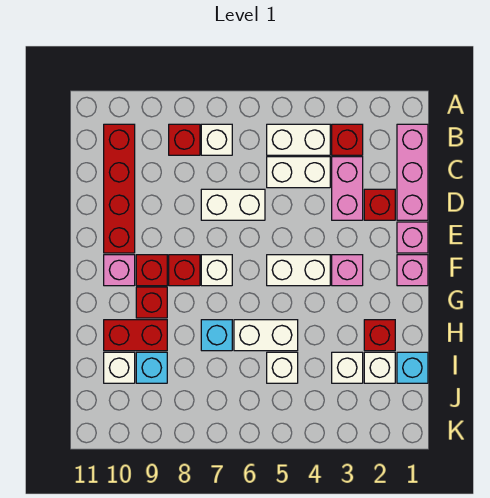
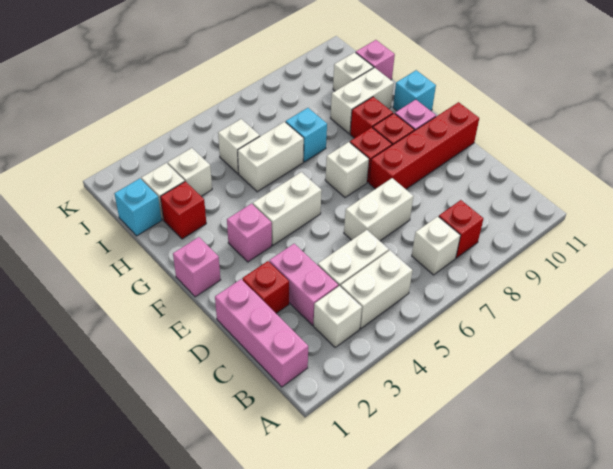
red 1x1 brick [332,124,363,155] -> white 1x1 brick [313,286,362,347]
red 1x4 brick [104,124,135,253] -> red 1x4 brick turned to [369,102,479,189]
pink 1x1 brick [397,222,428,253] -> pink 1x1 brick moved to [356,40,395,80]
red 1x2 brick [104,320,167,351] -> white 1x2 brick [331,67,394,134]
cyan 1x1 brick [136,352,167,383] -> cyan 1x1 brick moved to [393,70,436,111]

